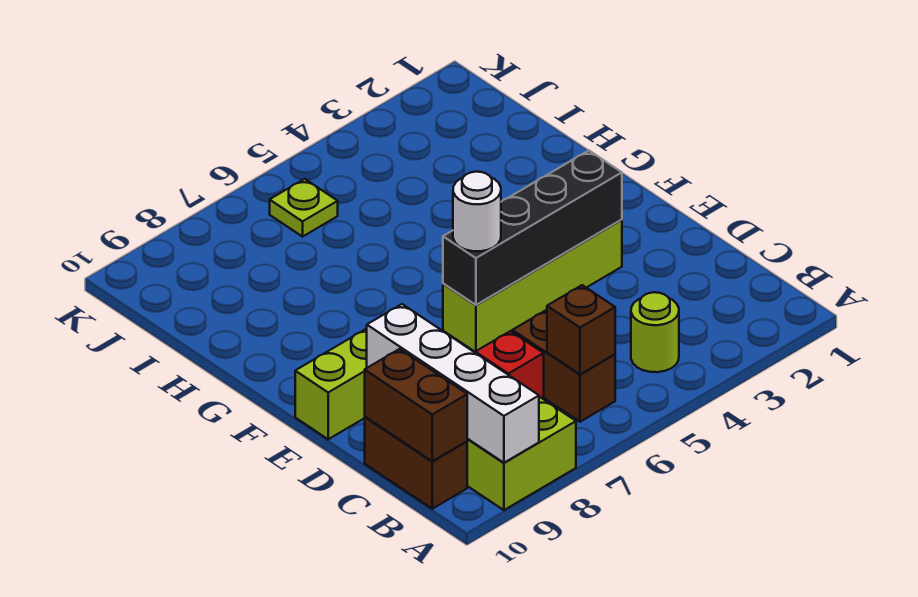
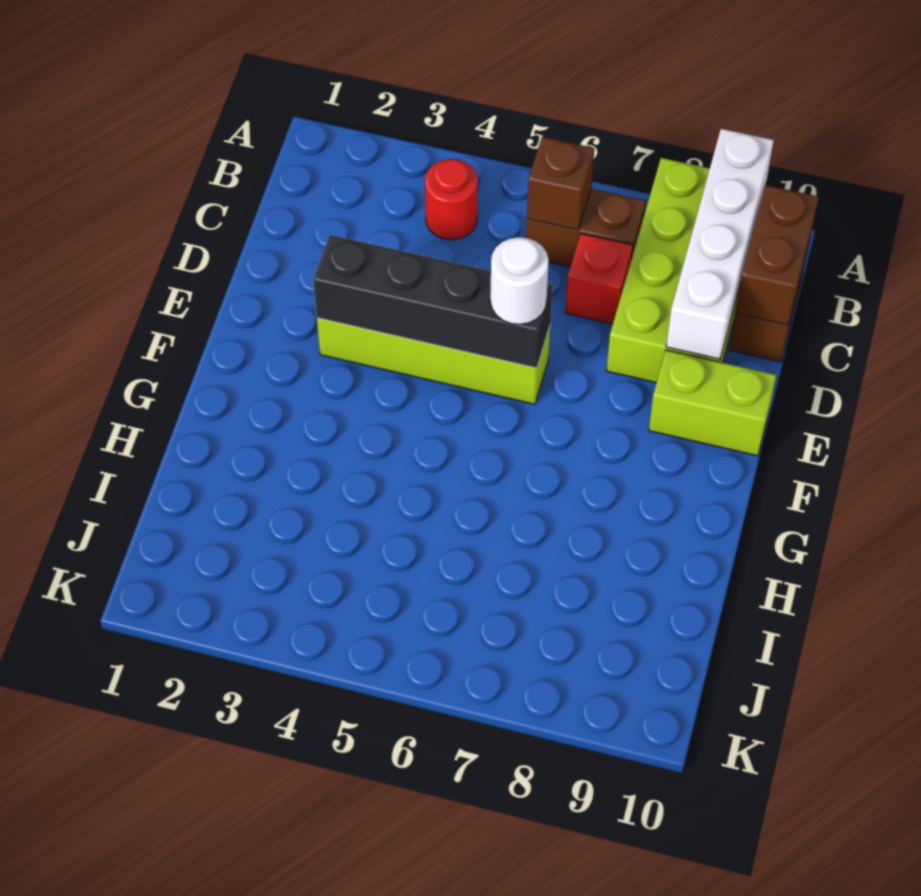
lime 1x1 round brick [631,292,679,372] -> red 1x1 round brick [425,159,478,240]
brown 1x2 brick [512,310,615,422] -> brown 1x2 brick turned to [526,189,646,267]
lime 1x1 plate [270,179,338,237] -> none

